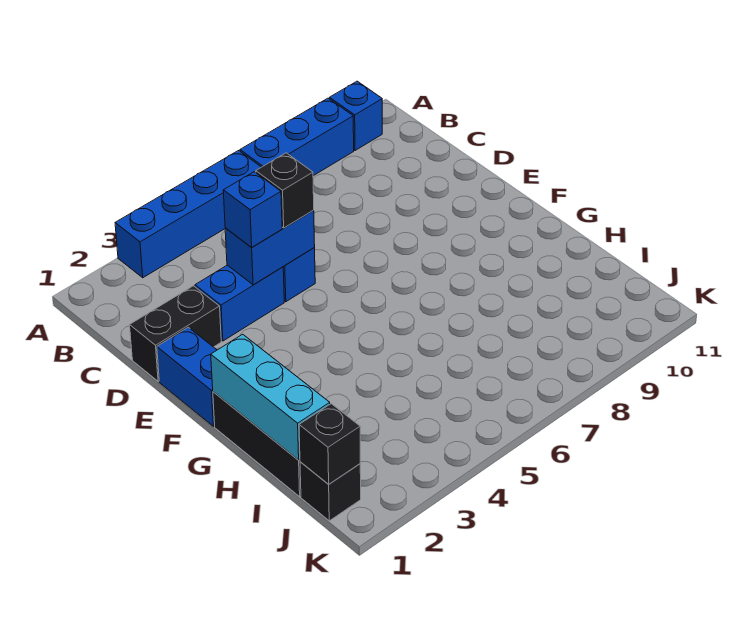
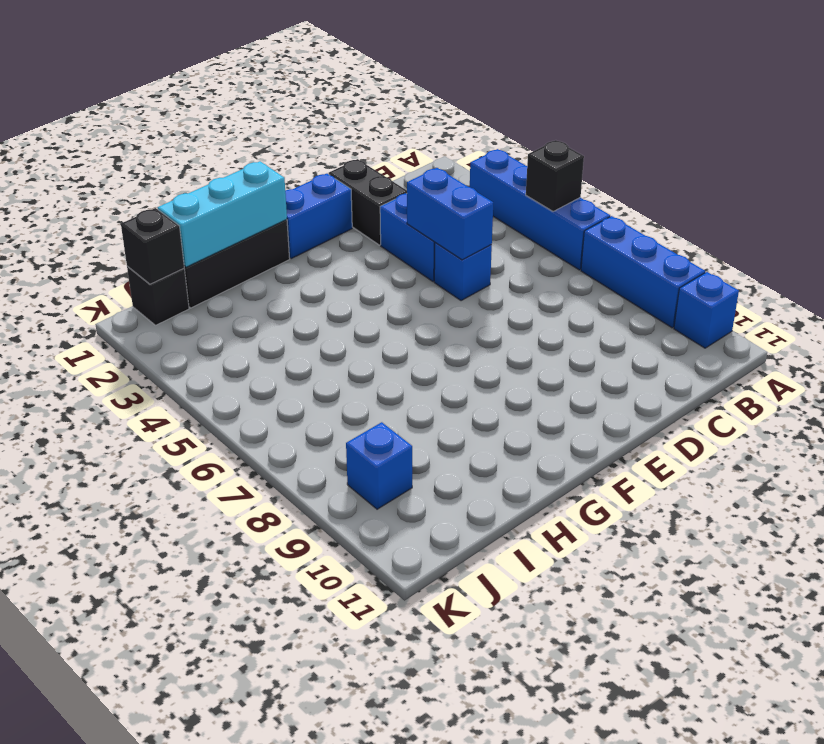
blue 1x1 brick [223,172,282,248] -> blue 1x1 brick moved to [346,422,412,509]
black 1x1 brick [256,153,314,228] -> black 1x1 brick moved to [526,140,584,212]

